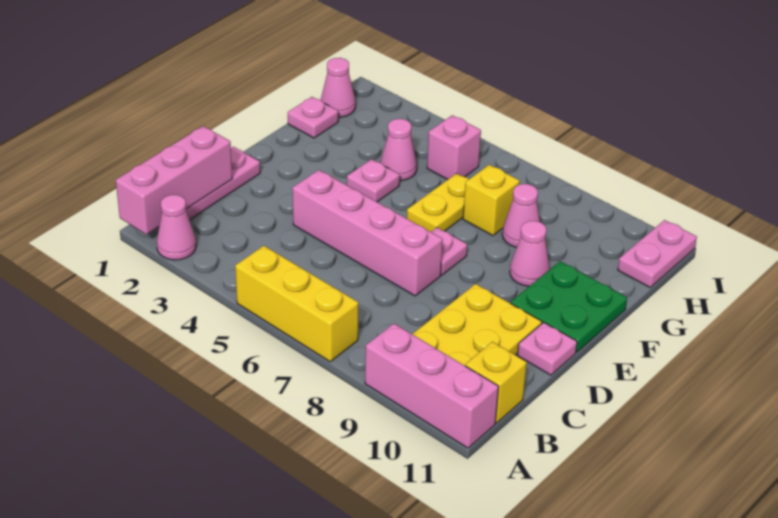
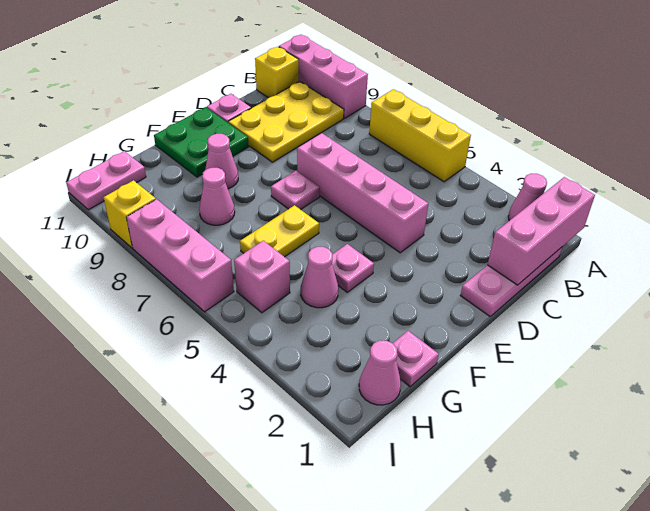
yellow 1x1 brick [463,165,520,236] -> yellow 1x1 brick moved to [104,180,156,248]
none -> pink 1x3 brick [127,199,234,312]

